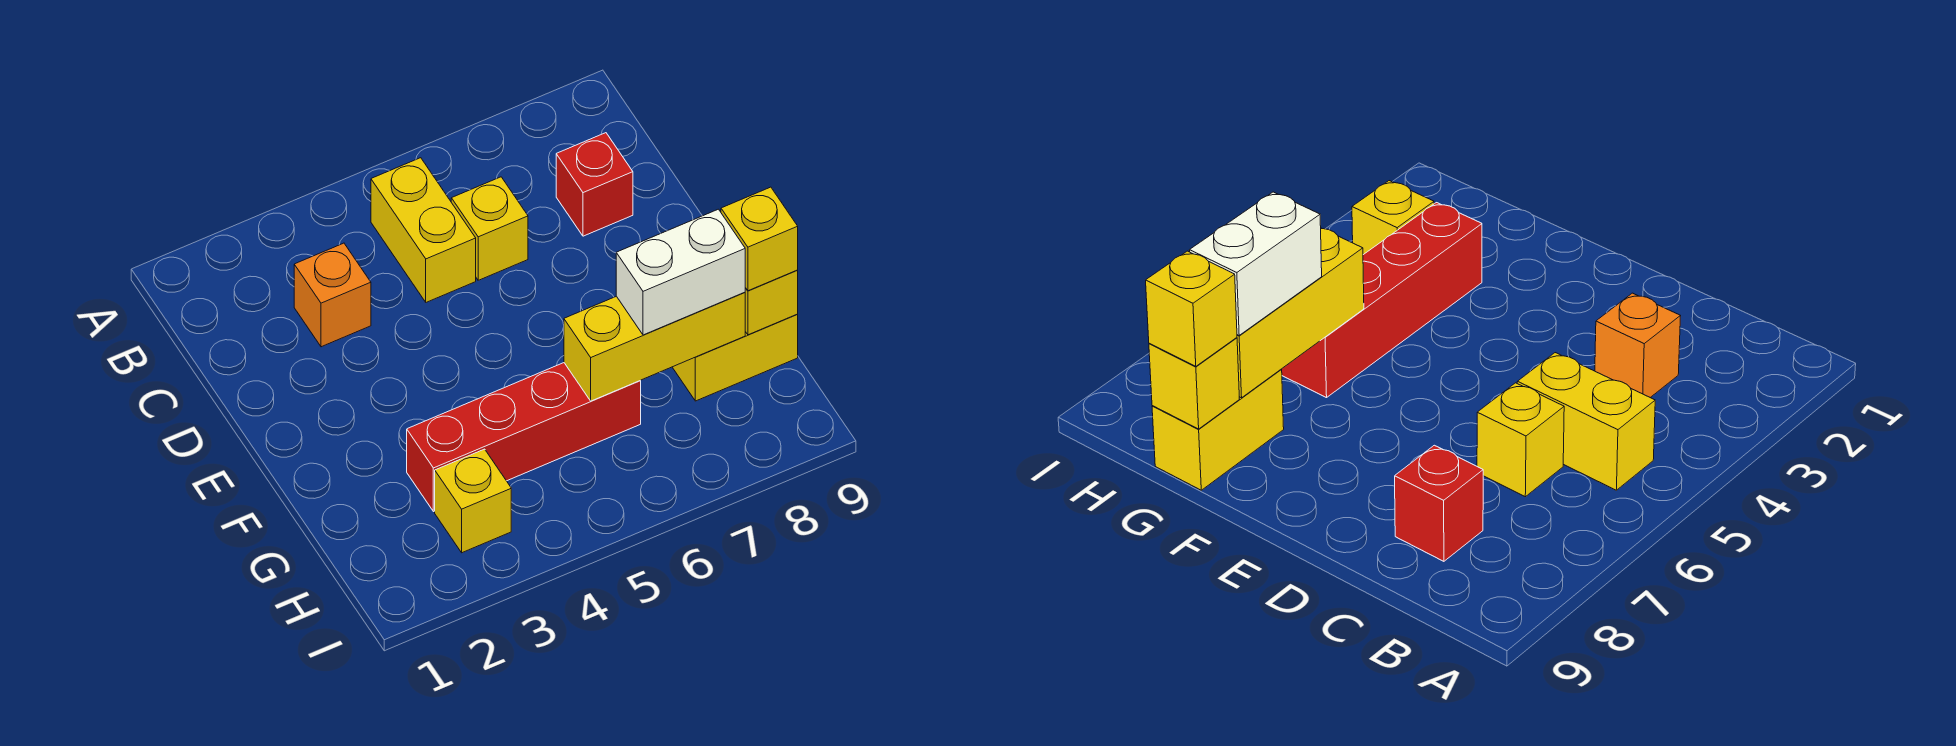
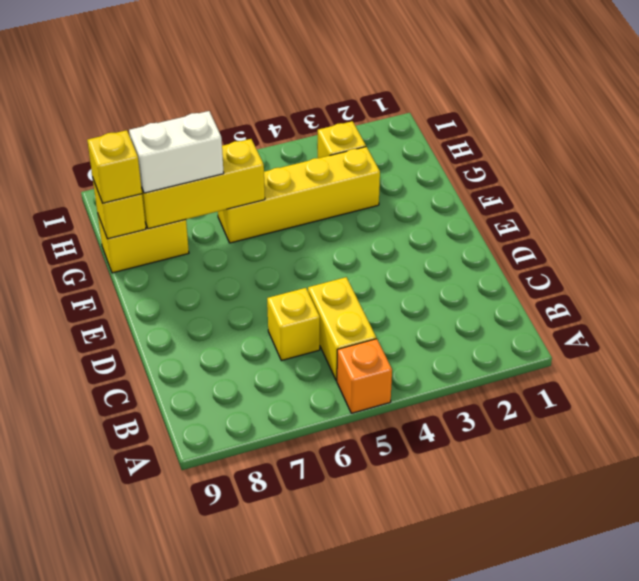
orange 1x1 brick [294,243,371,347] -> orange 1x1 brick moved to [337,339,392,413]
red 1x1 brick [556,133,633,236] -> none
red 1x4 brick [407,363,641,512] -> yellow 1x4 brick [218,147,380,243]

